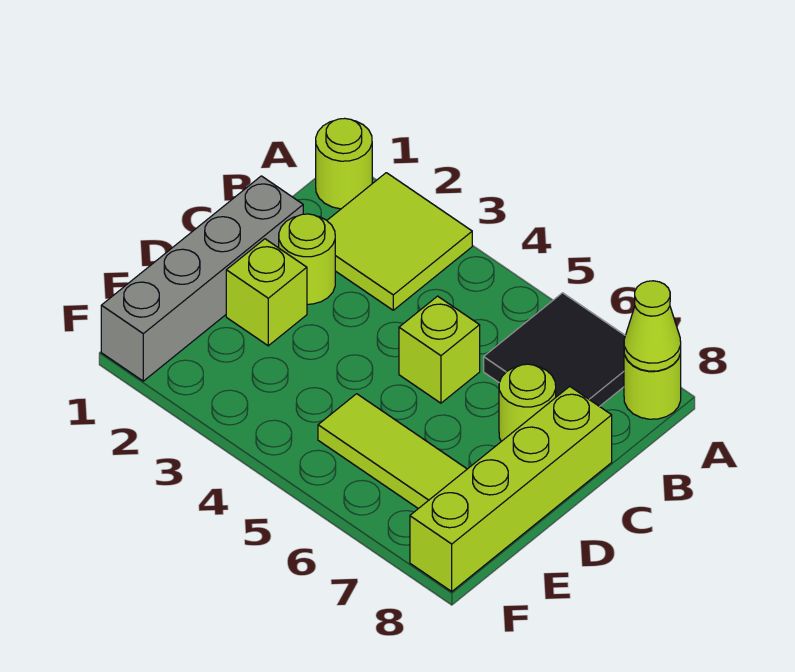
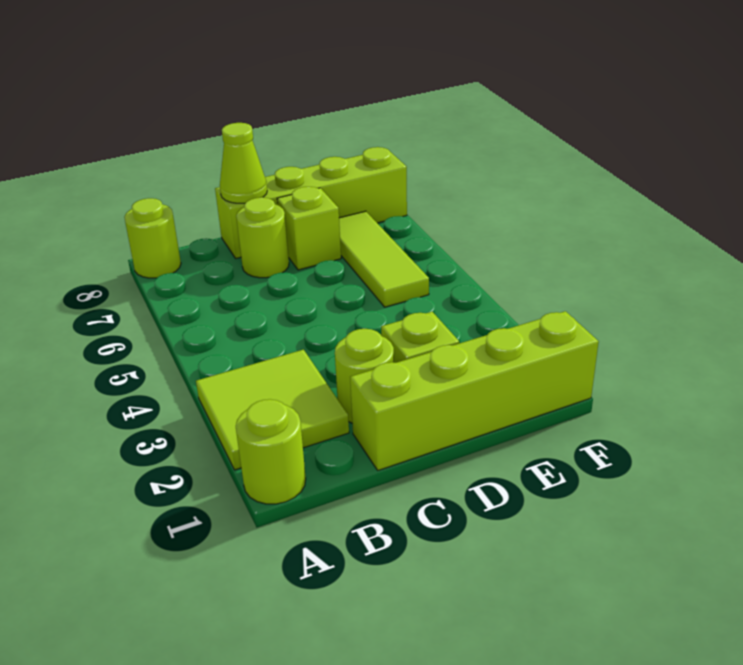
black 2x2 tile [484,293,625,407] -> none
lime 1x1 cone [624,281,681,371] -> lime 1x1 cone moved to [220,123,267,203]
grey 1x4 brick [101,176,303,381] -> lime 1x4 brick [350,311,599,470]
lime 1x1 brick [399,296,480,403] -> lime 1x1 brick moved to [277,187,341,270]

